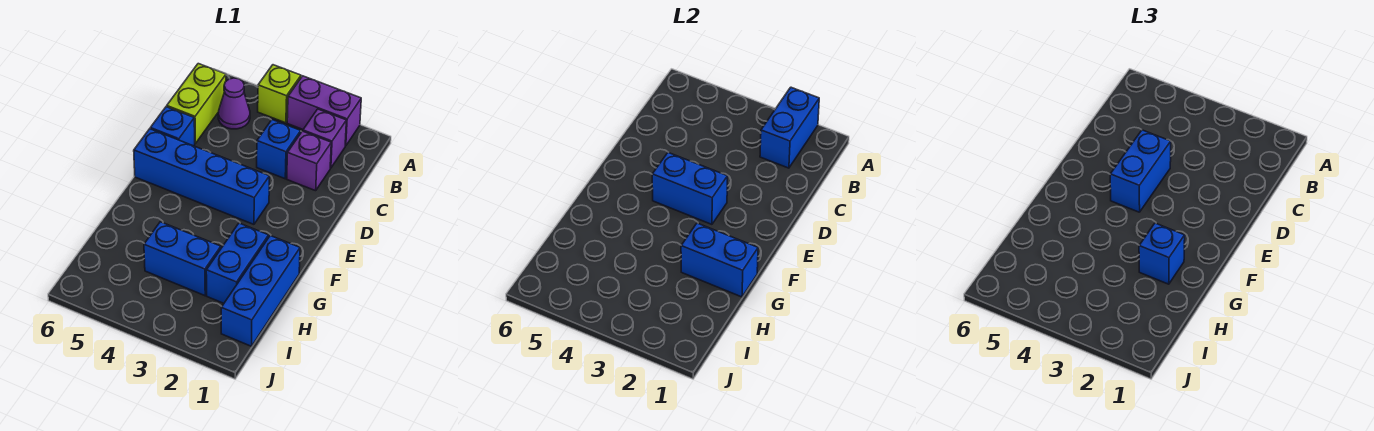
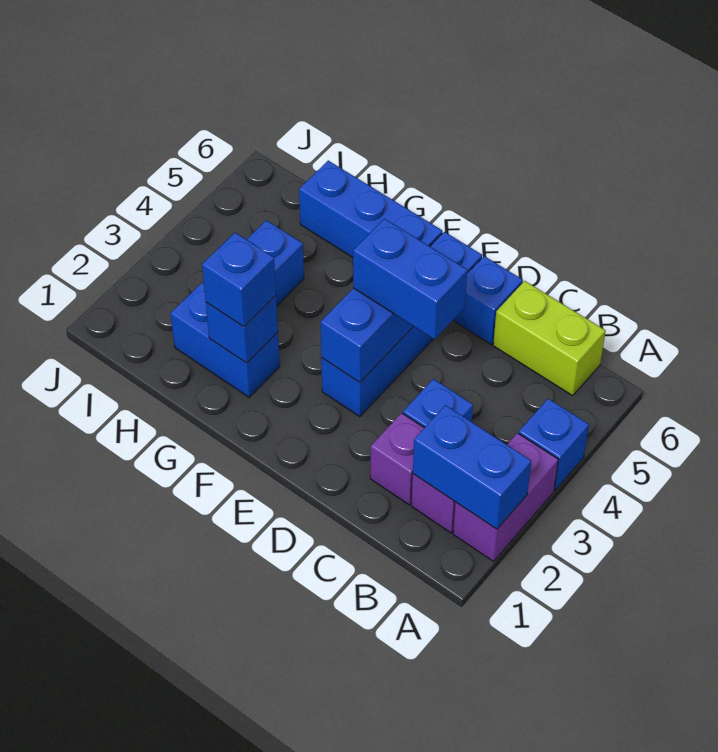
lime 1x1 brick [258,65,301,123] -> blue 1x1 brick [519,399,589,490]
purple 1x1 cone [218,78,250,129] -> none
blue 1x3 brick [221,236,300,346] -> blue 1x3 brick moved to [299,161,442,257]
blue 1x2 brick [681,223,758,297] -> blue 1x1 brick [206,296,278,363]

